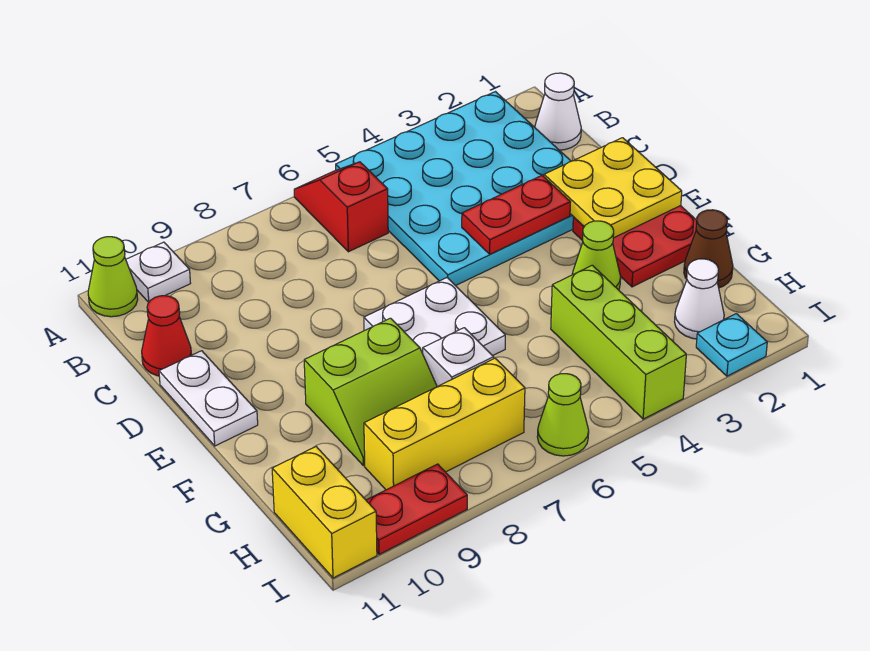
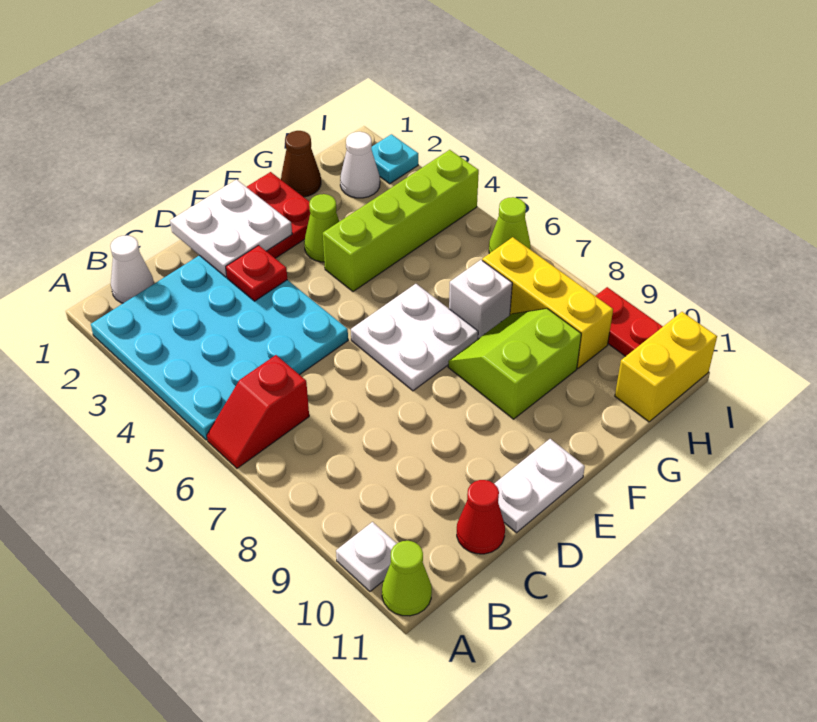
yellow 2x2 plate [544,138,682,238] -> white 2x2 plate [170,180,292,277]
red 1x2 plate [462,176,570,254] -> red 1x1 plate [226,245,287,301]
lime 2x2 slope [304,318,437,466] -> lime 2x2 slope turned to [448,309,581,419]
lime 1x3 brick [551,265,686,419] -> lime 1x4 brick [323,150,479,292]

